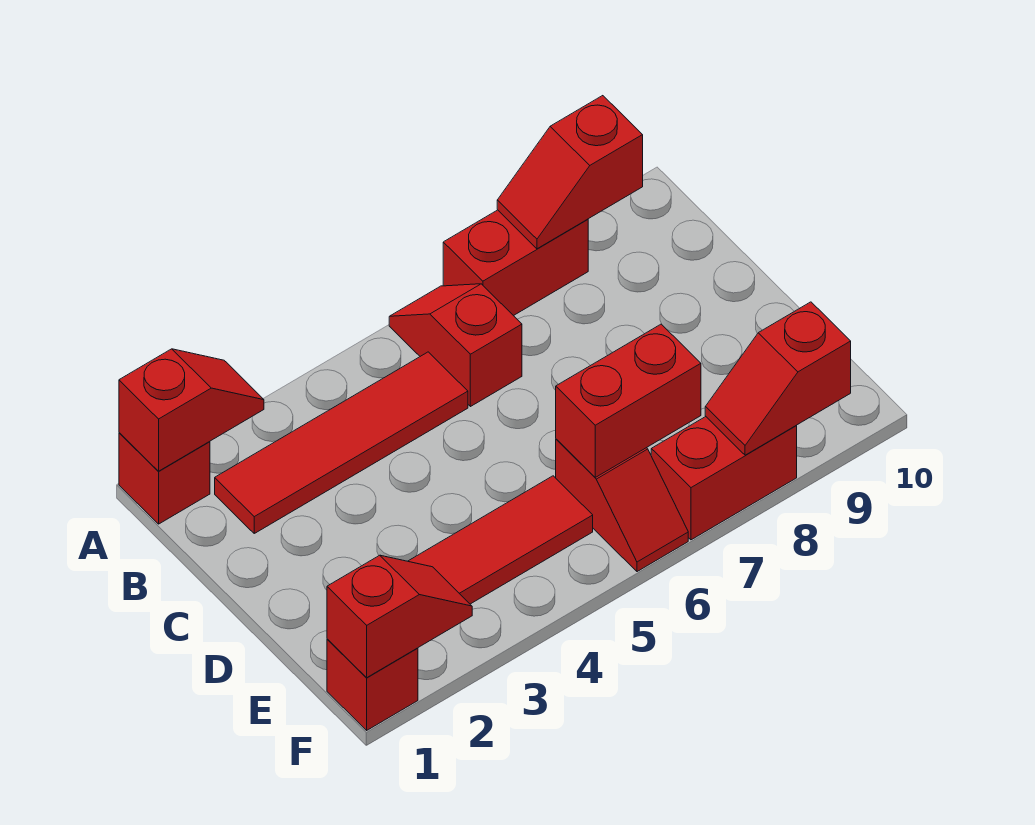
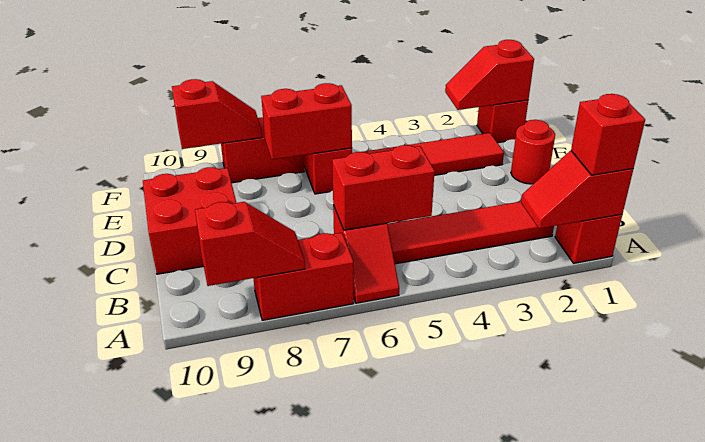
none -> red 1x1 brick [571,94,645,175]
none -> red 1x2 brick [332,145,435,230]
none -> red 2x2 brick [143,167,236,274]
none -> red 1x1 round brick [511,120,555,184]

